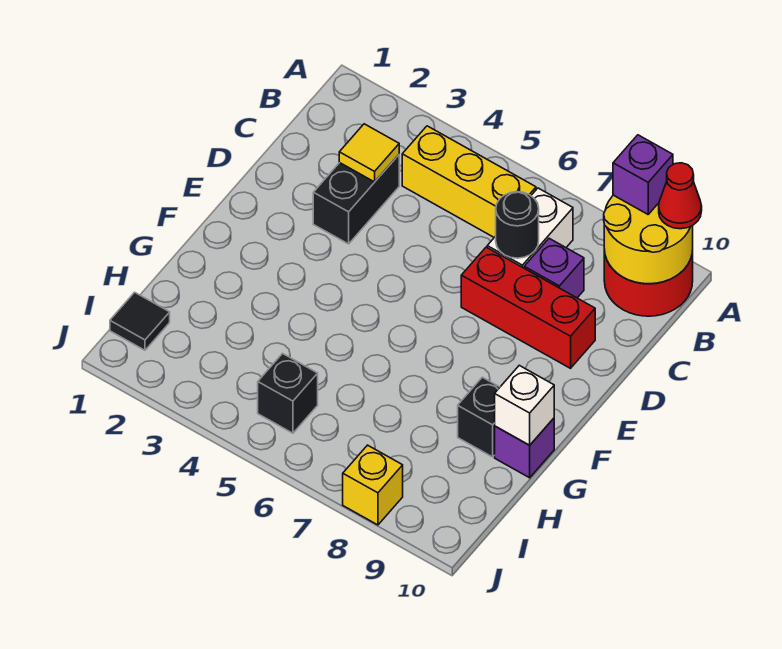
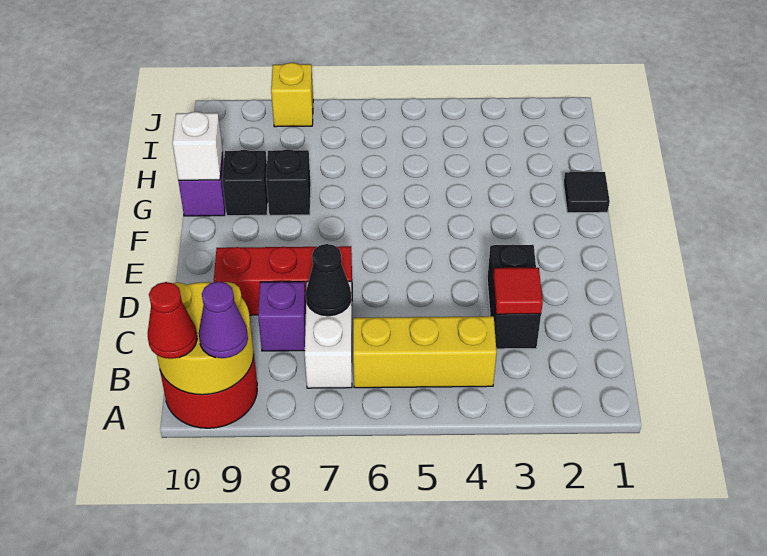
purple 1x1 brick [613,135,673,214] -> purple 1x1 cone [199,282,248,358]
yellow 1x1 tile [339,124,399,182] -> red 1x1 tile [493,268,543,314]
black 1x1 round brick [496,192,539,258] -> black 1x1 cone [306,244,351,316]
black 1x1 tile [110,292,170,350] -> black 1x1 tile moved to [563,172,610,213]
black 1x1 brick [258,354,318,433] -> black 1x1 brick moved to [266,149,311,215]

